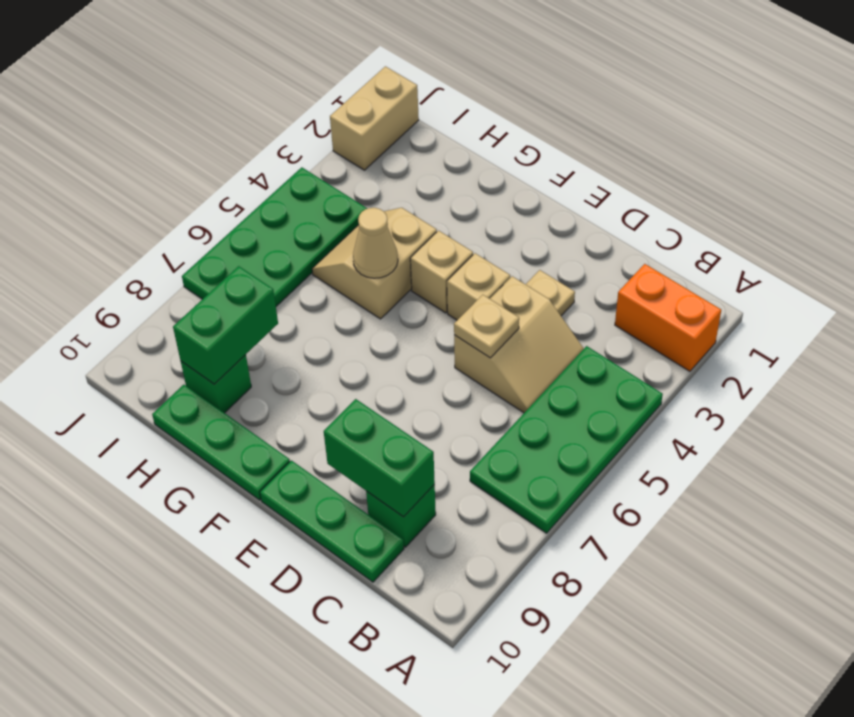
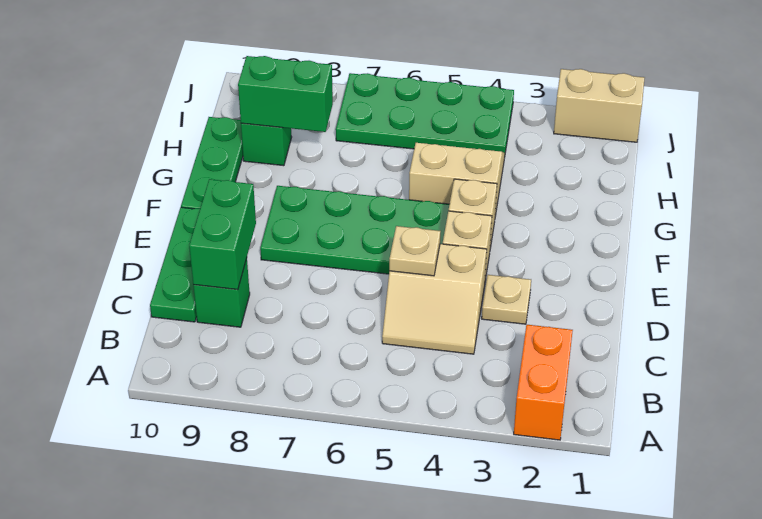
green 2x4 plate [470,346,663,533] -> green 2x4 plate moved to [260,186,449,274]
tan 1x1 cone [353,208,398,278] -> none

